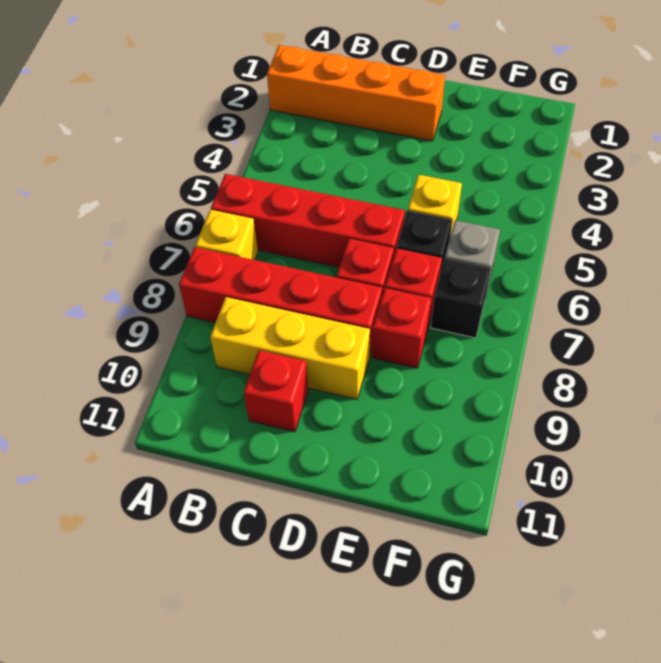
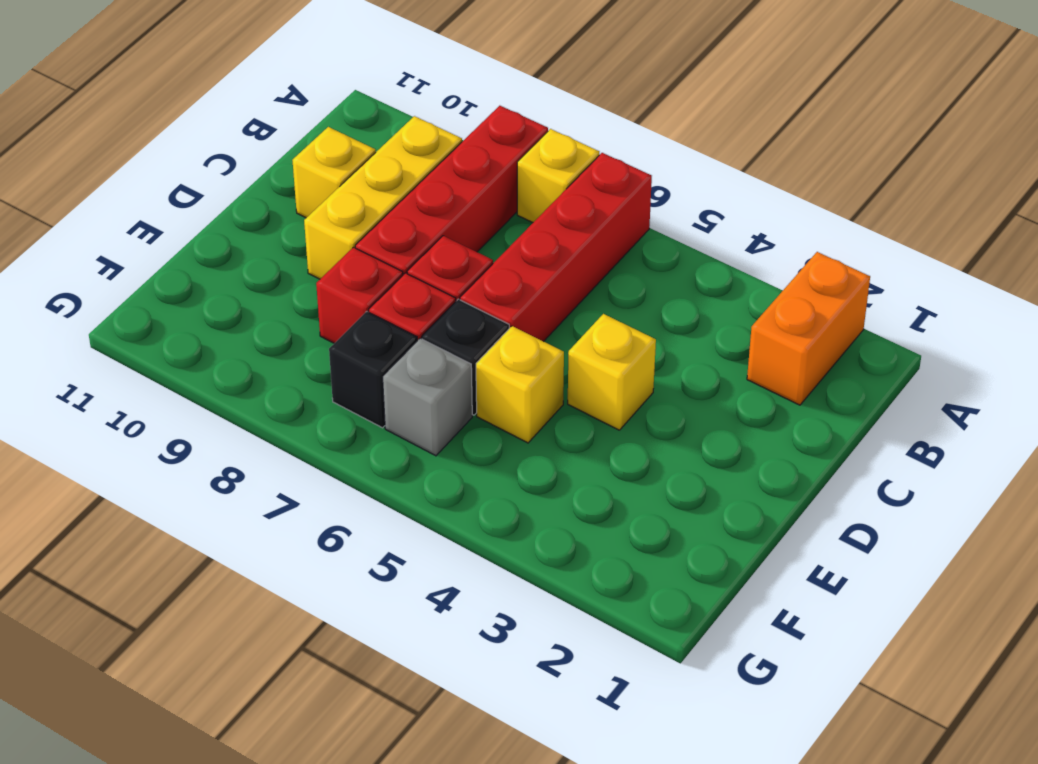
orange 1x4 brick [267,45,445,141] -> orange 1x2 brick [747,252,870,405]
red 1x1 brick [244,350,308,432] -> yellow 1x1 brick [292,127,376,218]
none -> yellow 1x1 brick [568,314,656,430]

